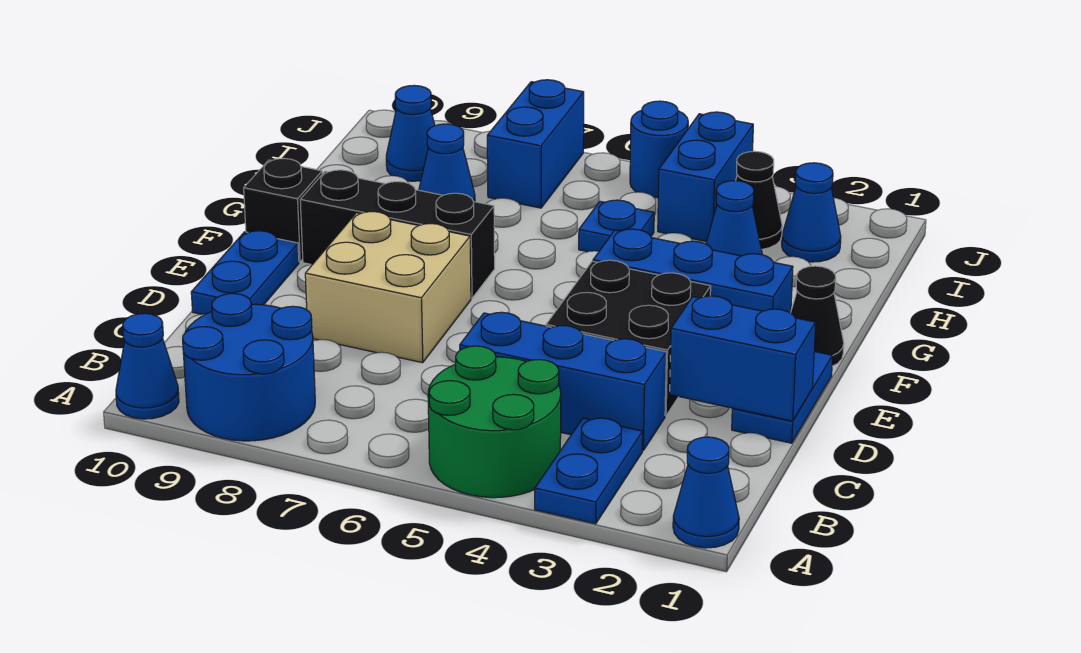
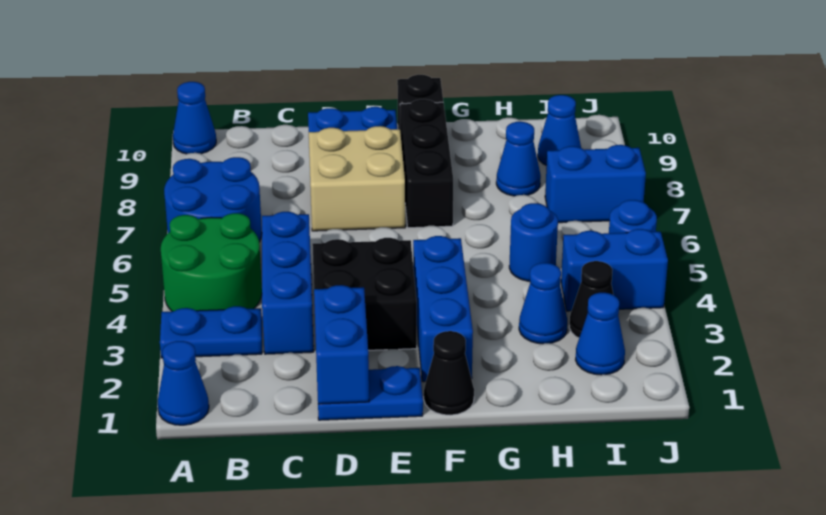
blue 2x2 round brick [183,294,315,441] -> blue 2x2 round brick moved to [164,157,262,242]
blue 1x1 plate [579,200,654,252] -> blue 1x1 round brick [509,203,558,281]

